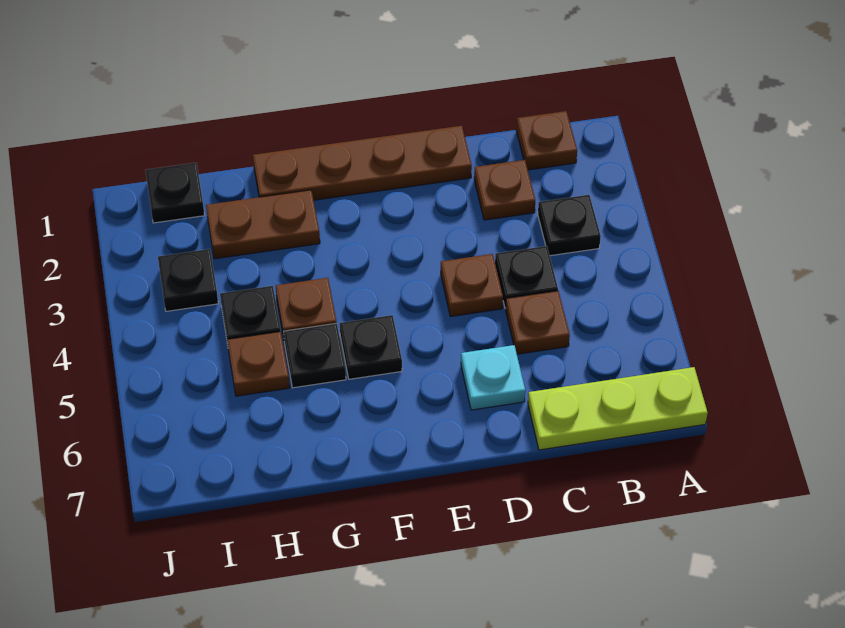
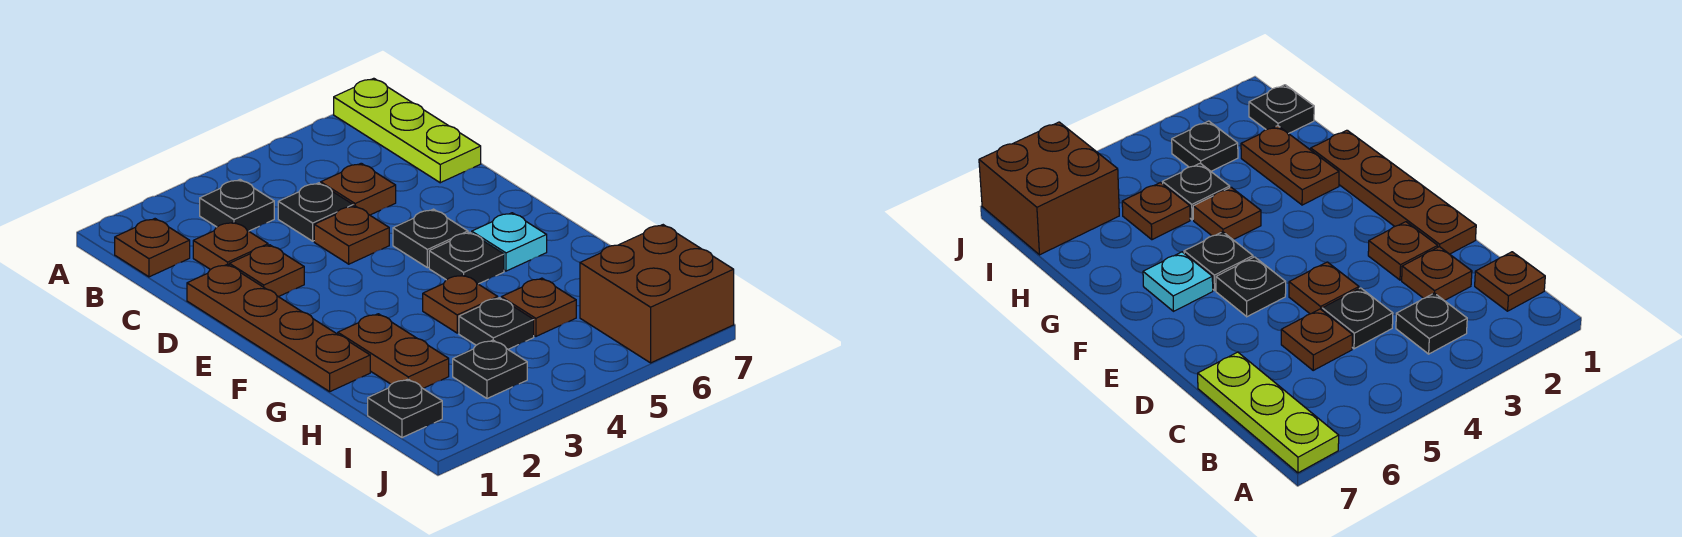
none -> brown 1x1 plate [229,245,304,297]
cyan 1x1 plate [461,345,525,410] -> cyan 1x1 plate moved to [472,213,547,271]
black 1x1 plate [284,323,346,388] -> black 1x1 plate moved to [393,209,468,268]
none -> brown 2x2 brick [580,225,734,363]

